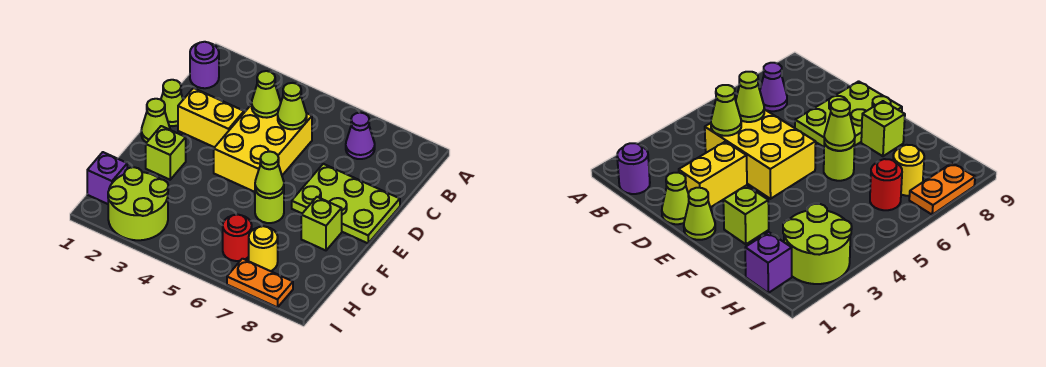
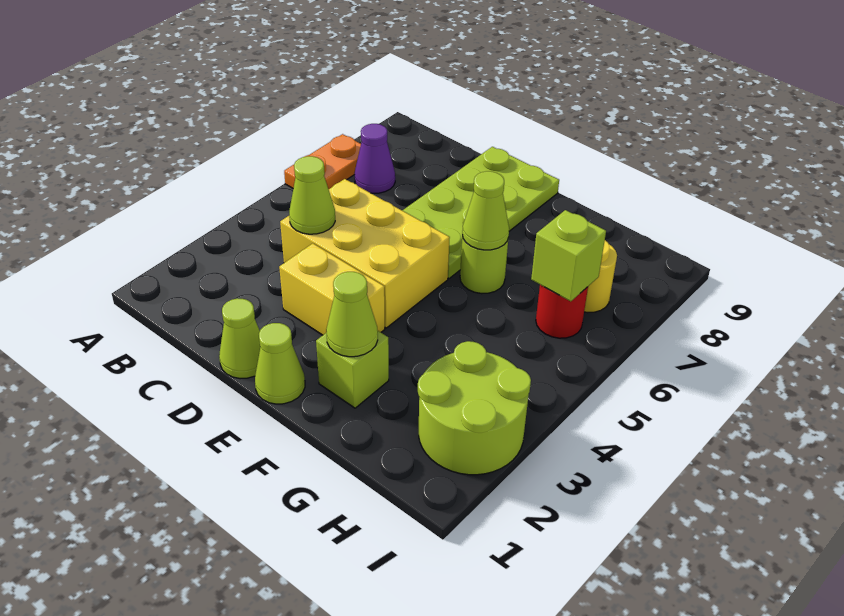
purple 1x1 round brick [190,42,219,88] -> none
lime 1x1 cone [278,83,307,129] -> lime 1x1 cone moved to [326,272,378,357]
yellow 1x2 brick [178,88,244,147] -> yellow 1x2 brick turned to [279,243,385,335]
lime 2x3 plate [292,164,400,243] -> lime 2x4 plate [403,147,559,278]
lime 1x1 brick [301,197,342,250] -> lime 1x1 brick moved to [531,210,606,301]
purple 1x1 brick [87,152,127,204] -> none
orange 1x2 plate [227,259,293,307] -> orange 1x2 plate moved to [284,134,361,189]

